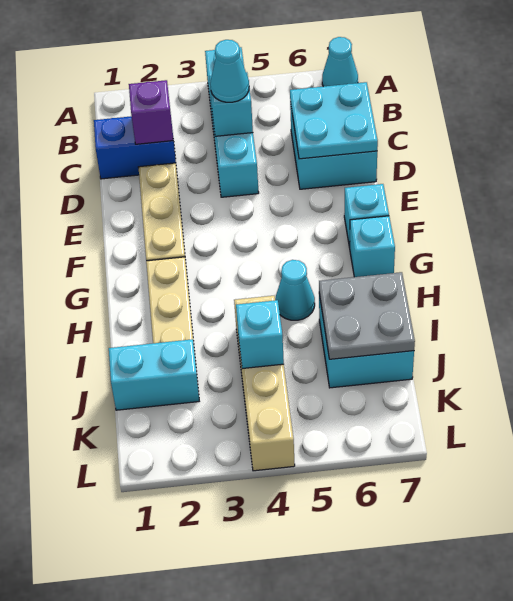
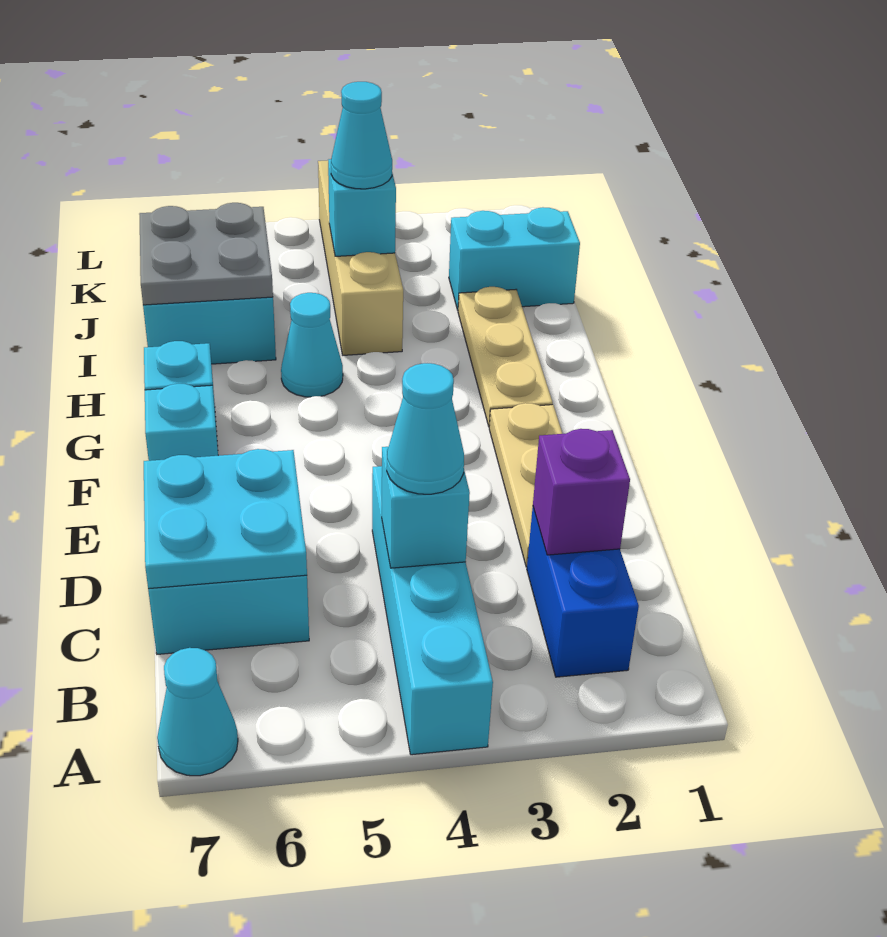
blue 1x2 brick [94,116,176,179] -> blue 1x2 brick turned to [527,507,639,677]
none -> cyan 1x1 cone [331,82,392,189]

